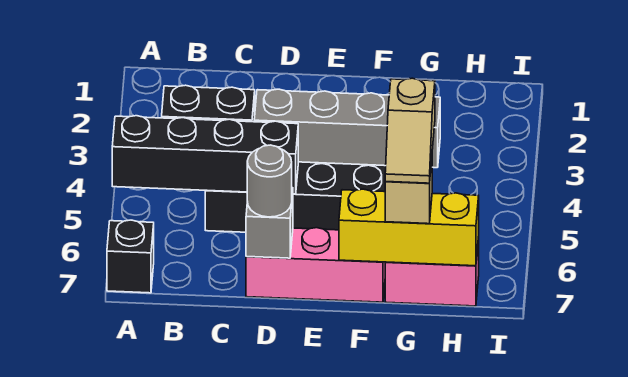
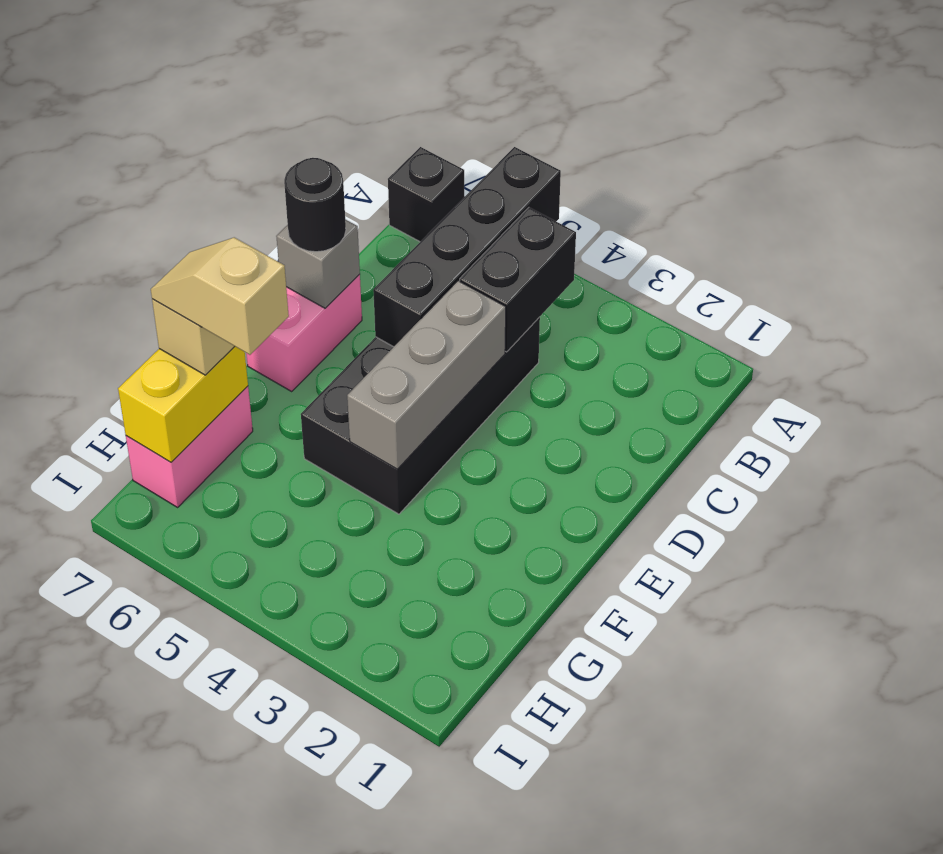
grey 1x4 brick [254,89,440,168] -> grey 1x3 brick [347,281,506,469]
pink 1x3 brick [246,228,385,302] -> pink 1x2 brick [246,274,362,391]
grey 1x1 round brick [247,145,292,217] -> black 1x1 round brick [284,158,346,252]
yellow 1x3 brick [339,189,479,266] -> yellow 1x2 brick [118,347,248,462]

